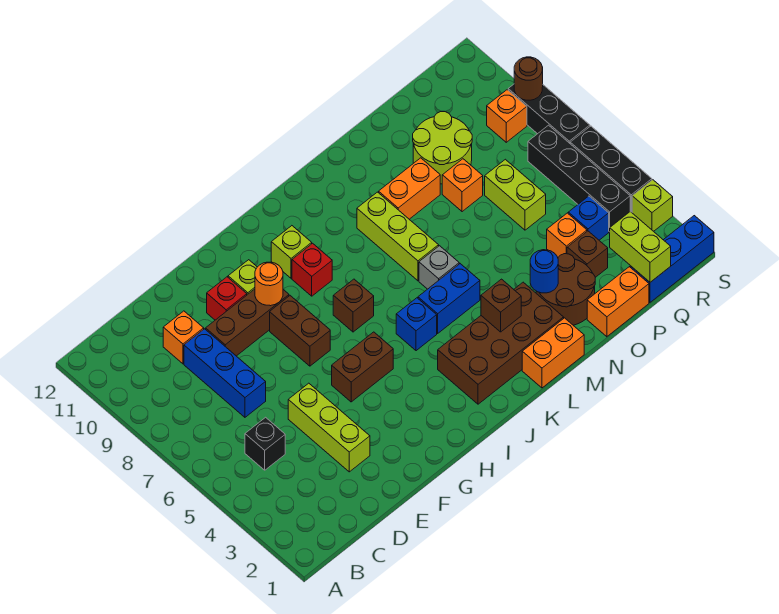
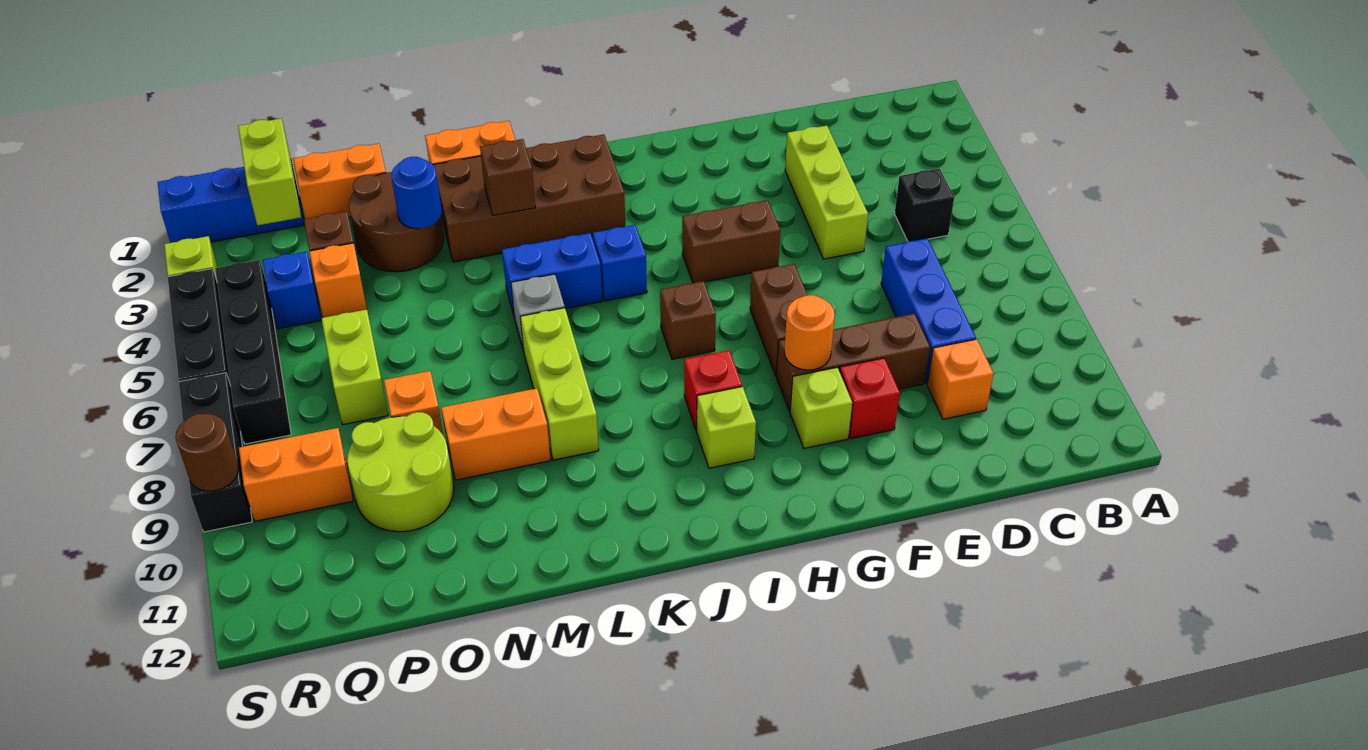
orange 1x1 brick [487,90,527,142] -> orange 1x2 brick [239,428,353,521]

